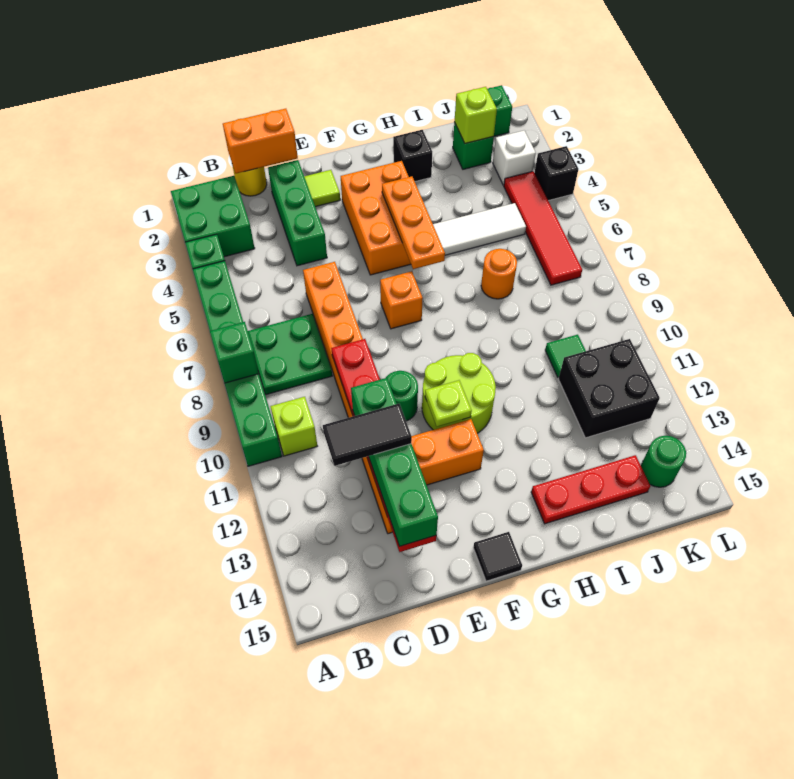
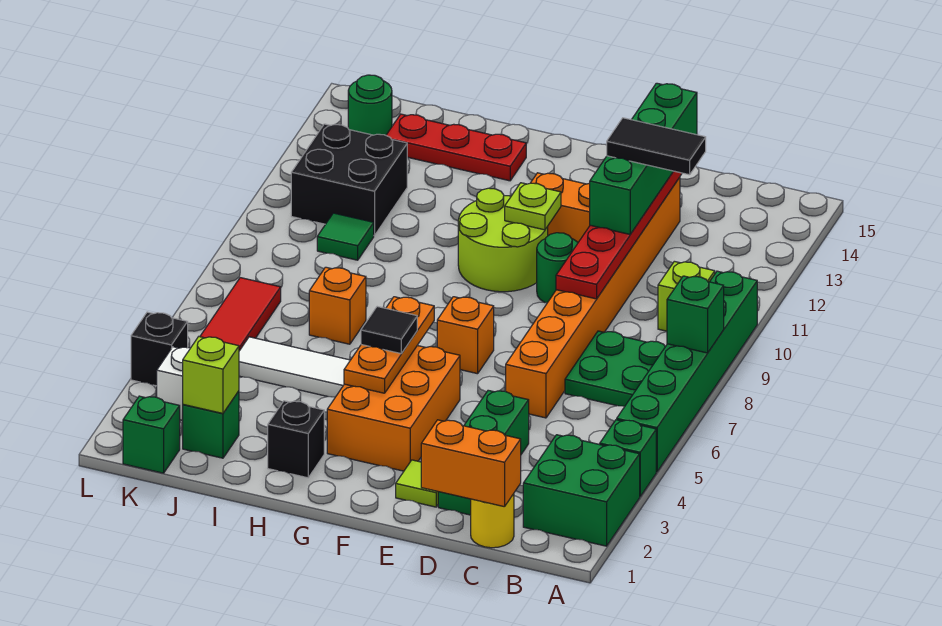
black 1x1 tile [473,532,522,581] -> black 1x1 tile moved to [361,307,417,354]
orange 1x1 round brick [481,249,517,299] -> orange 1x1 brick [309,267,366,344]

